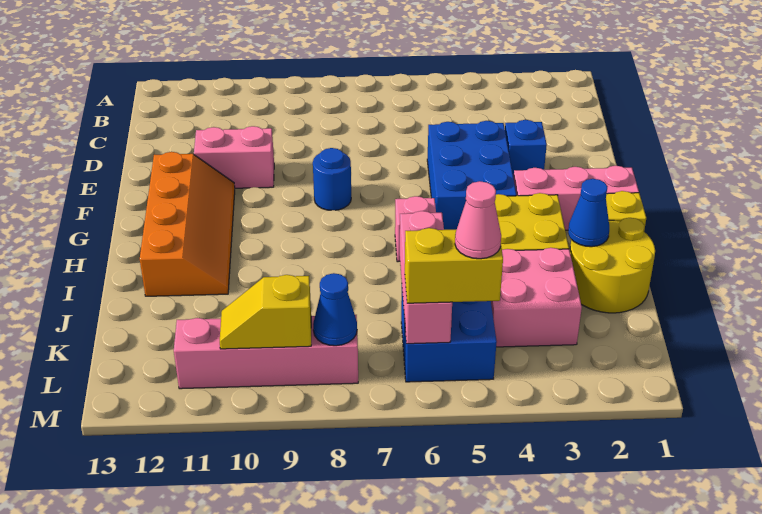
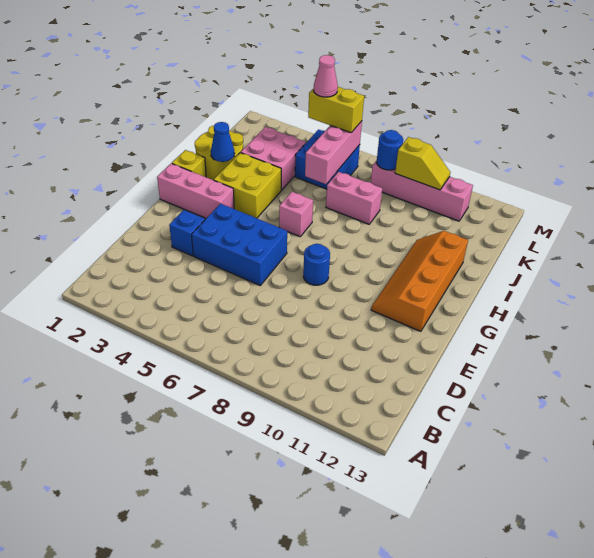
blue 2x3 brick [427,121,516,230] -> blue 2x3 brick turned to [192,204,287,285]
pink 1x2 brick [194,126,274,188] -> pink 1x2 brick moved to [326,172,382,224]
blue 1x1 cone [313,273,357,346] -> blue 1x1 round brick [377,130,403,170]

